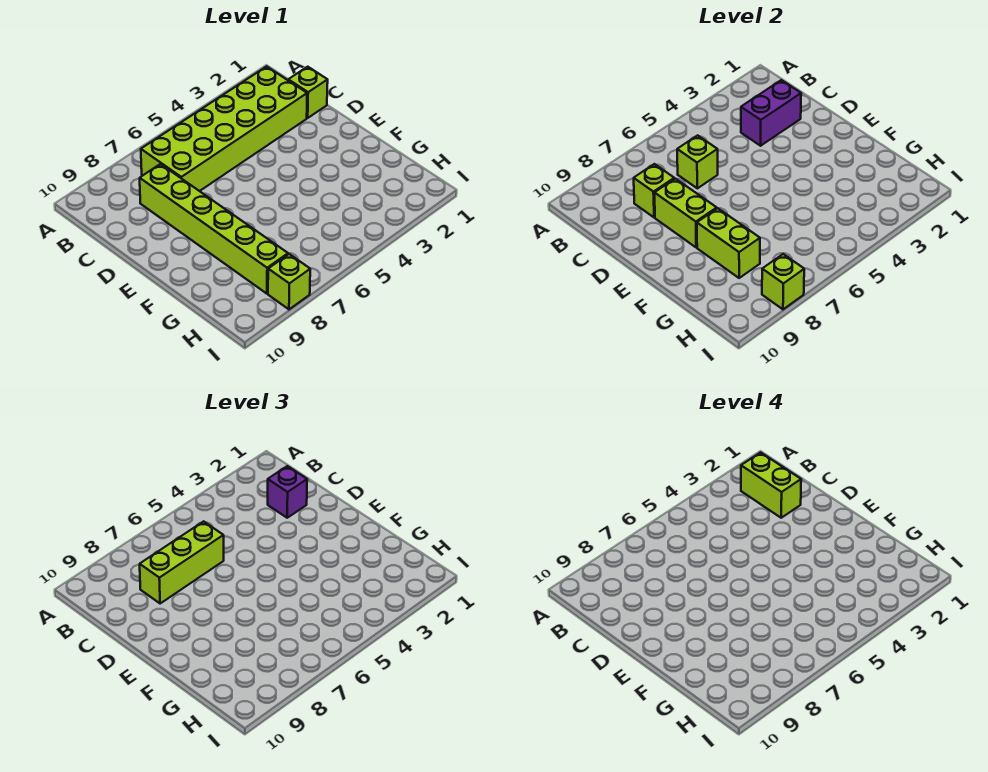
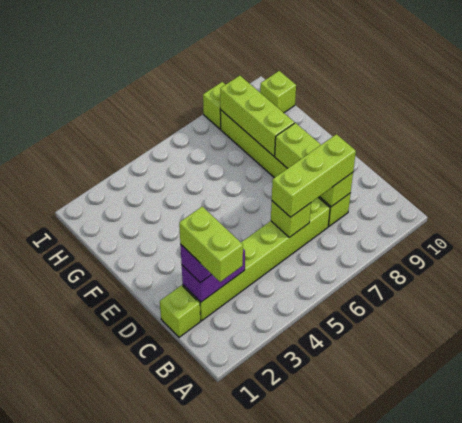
lime 2x6 brick [141,67,307,191] -> lime 1x6 brick [183,198,330,321]
lime 1x2 brick [697,208,760,278] -> lime 1x3 brick [220,76,294,156]
lime 1x1 brick [762,254,804,309] -> lime 1x1 brick moved to [260,71,296,113]

